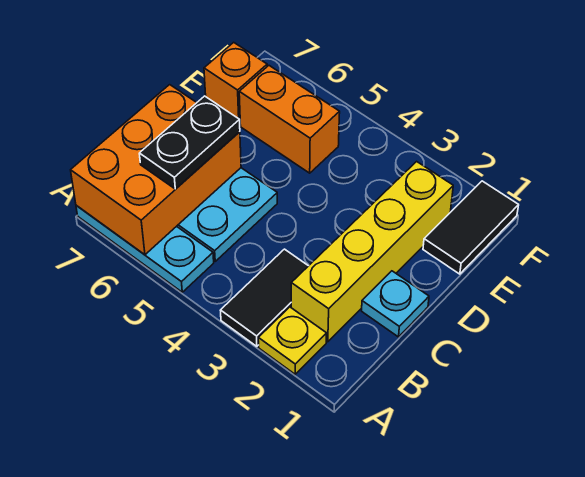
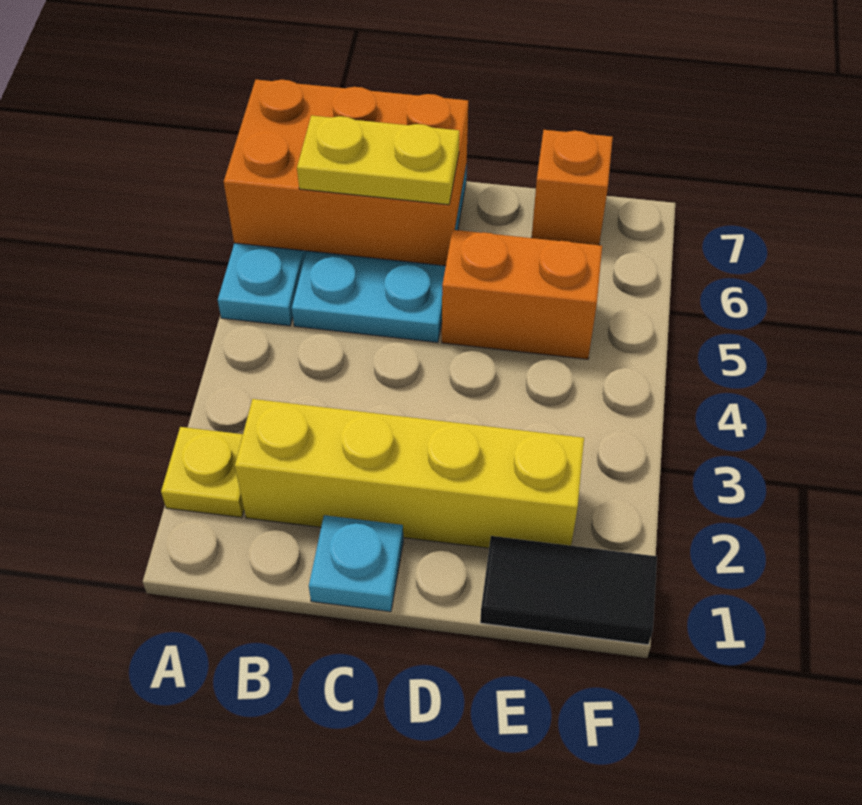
black 1x2 tile [220,249,308,346] -> none
black 1x2 plate [139,96,240,189] -> yellow 1x2 plate [297,116,459,205]
orange 1x2 brick [239,66,340,173] -> orange 1x2 brick turned to [442,230,602,359]

